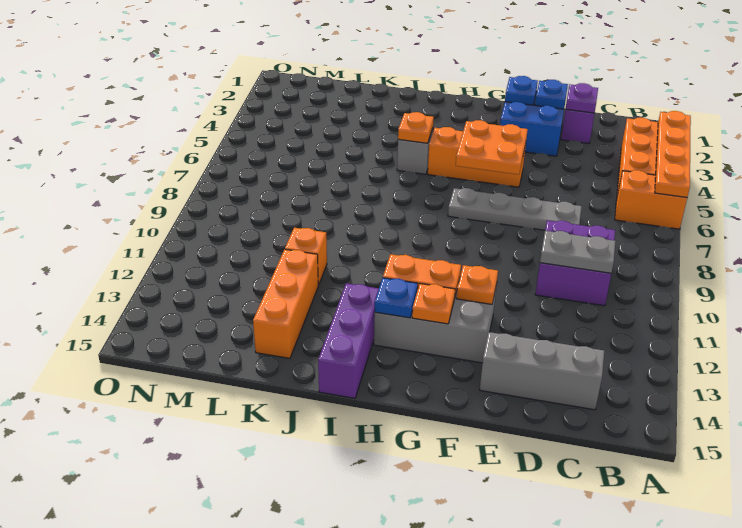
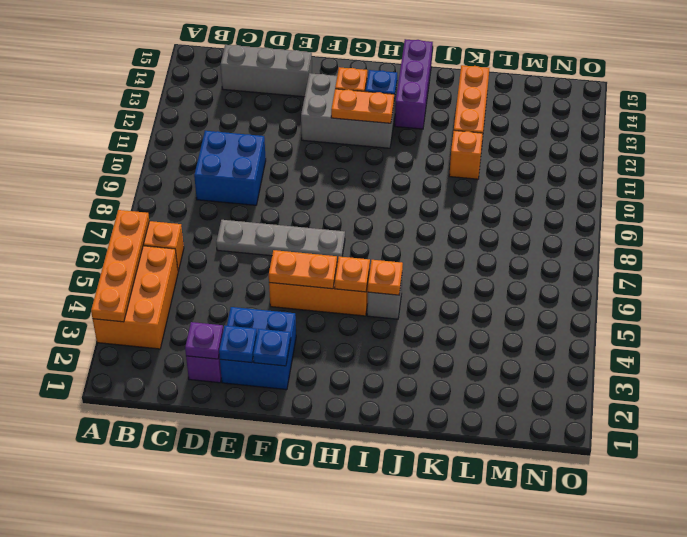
purple 2x2 brick [535,220,615,306] -> blue 2x2 brick [194,131,266,205]
grey 1x2 plate [540,231,616,273] -> none
orange 2x2 plate [456,120,528,174] -> orange 1x2 plate [269,250,337,289]
orange 1x1 plate [456,265,498,304] -> orange 1x1 plate moved to [335,256,370,292]

